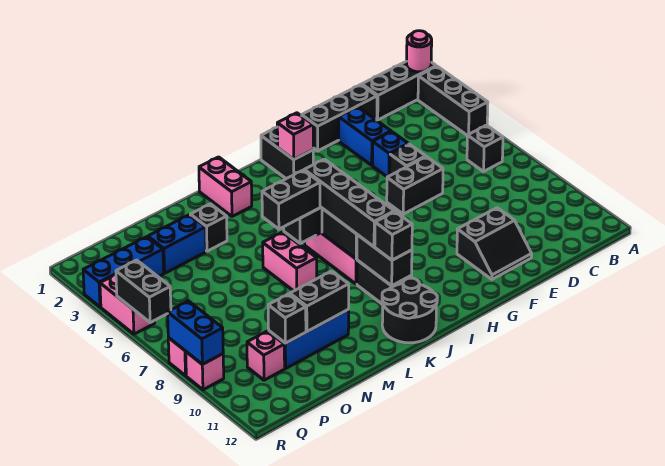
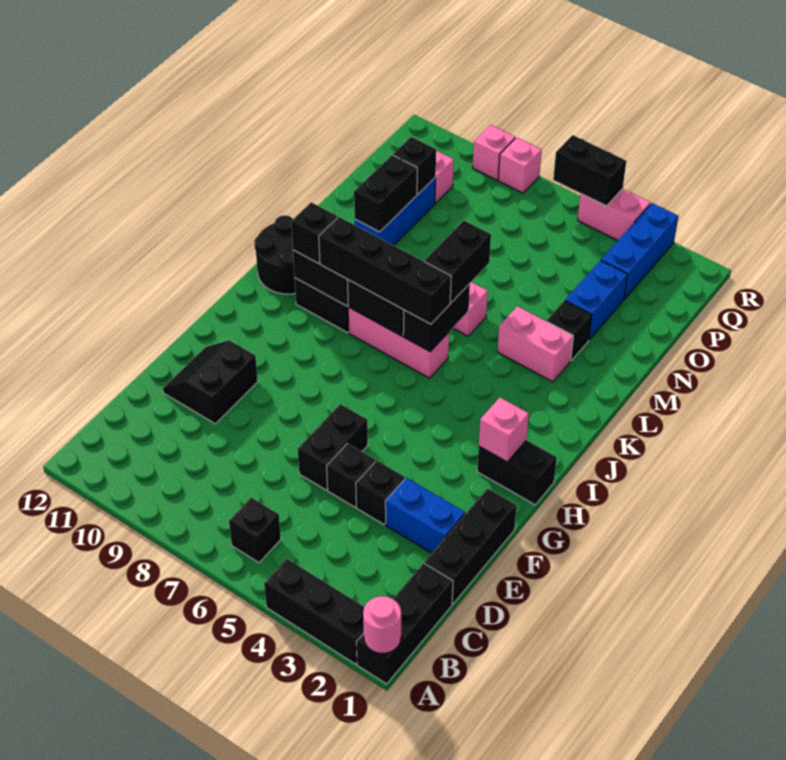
blue 1x1 brick [373,132,408,177] -> black 1x1 brick [356,460,405,524]
pink 1x2 brick [199,157,252,216] -> pink 1x2 brick moved to [498,306,573,382]
blue 1x2 brick [168,301,223,364] -> none

